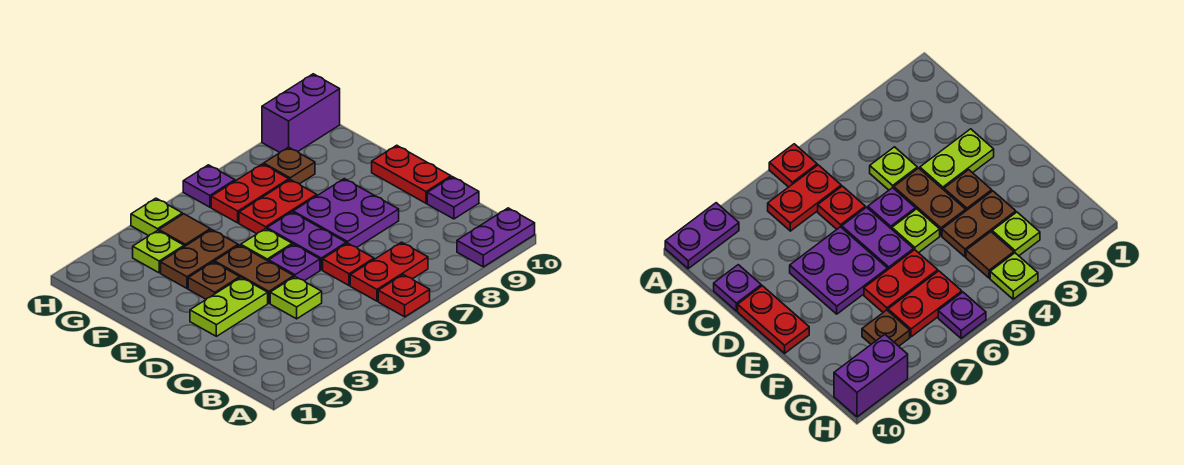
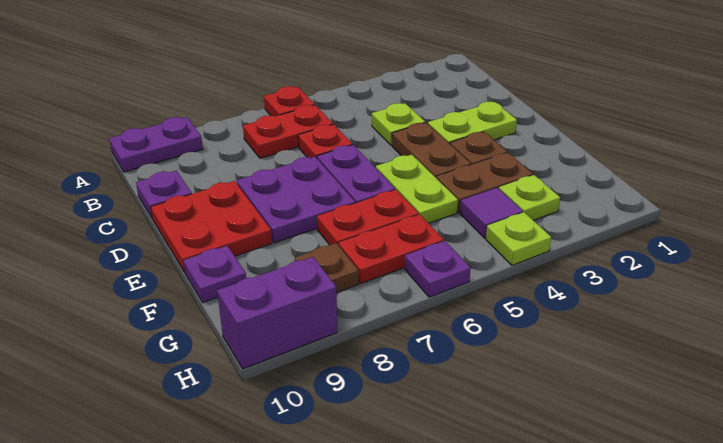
purple 1x1 plate [269,244,320,281] -> purple 1x1 plate moved to [183,246,246,302]
red 1x2 plate [372,145,451,203] -> red 2x2 plate [151,181,272,272]
lime 1x1 plate [241,229,292,261] -> lime 1x2 plate [376,155,458,223]
brown 1x1 tile [159,214,210,247] -> purple 1x1 tile [460,188,523,238]

